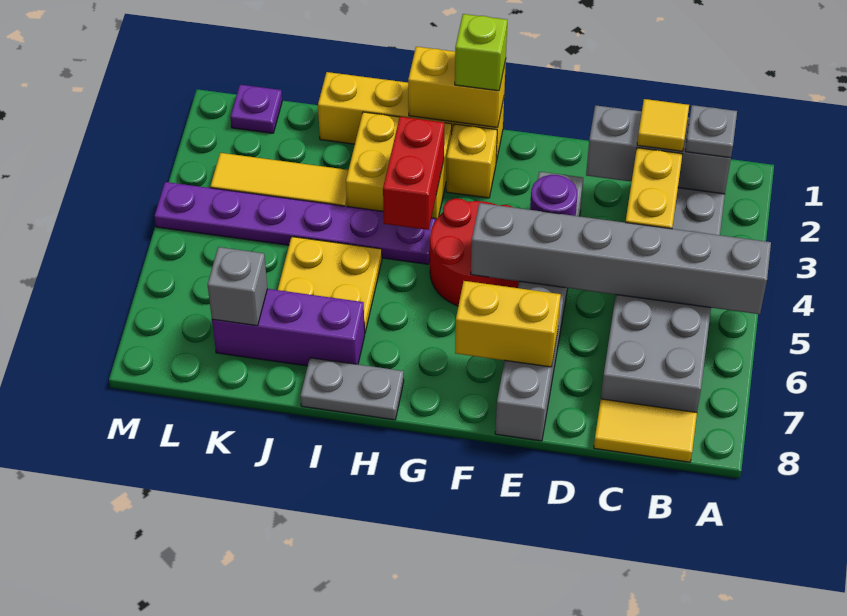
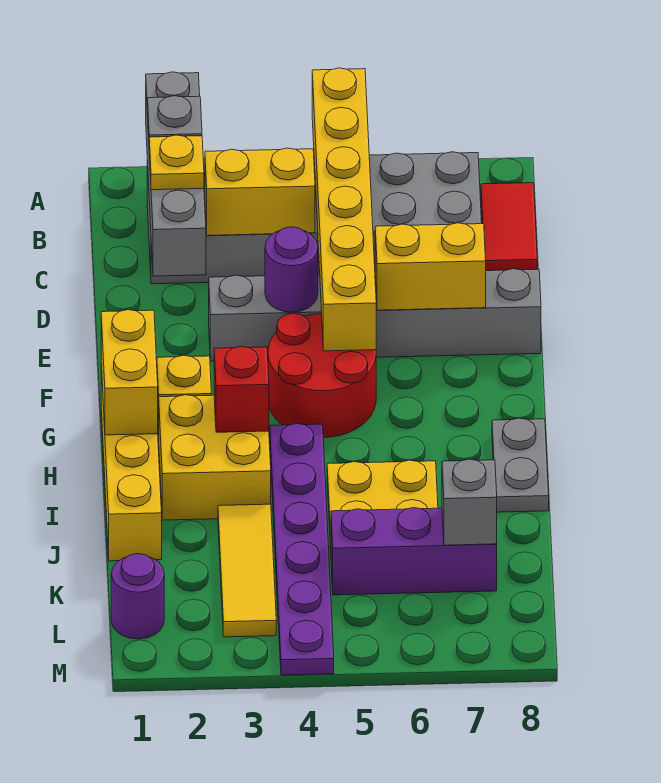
grey 1x6 brick [471,203,771,314] -> yellow 1x6 brick [312,68,376,351]
grey 1x3 brick [586,105,731,194] -> grey 1x4 brick [146,72,206,276]
yellow 1x2 tile [594,399,697,462] -> red 1x2 tile [481,183,537,271]
yellow 1x1 tile [637,99,689,151] -> yellow 1x1 plate [149,135,204,190]
yellow 1x2 brick [455,281,561,367] -> yellow 1x2 brick turned to [375,223,486,310]
lime 1x1 brick [455,14,507,91] -> none
red 1x2 brick [383,117,444,230] -> red 1x1 brick [214,346,269,432]
purple 1x3 brick [212,289,365,366] -> purple 1x3 brick turned to [331,508,497,595]
purple 1x1 plate [230,85,282,133] -> purple 1x1 round brick [111,554,164,639]

